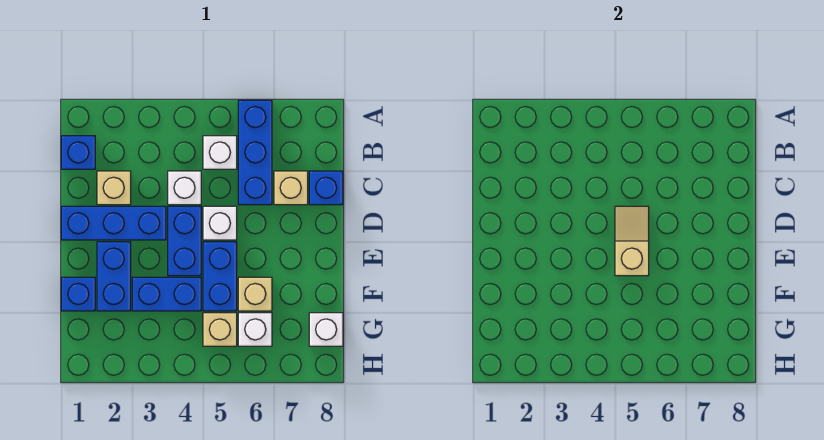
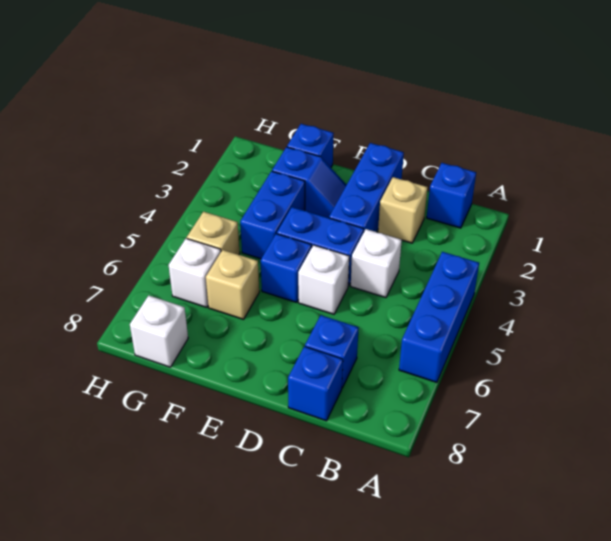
blue 1x3 brick [238,100,272,205] -> blue 1x3 brick turned to [399,252,479,382]
white 1x1 brick [203,136,237,169] -> none
tan 1x1 brick [274,171,308,205] -> blue 1x1 brick [305,315,359,388]
tan 1x2 slope [615,206,649,276] -> none
blue 1x2 brick [97,242,131,311] -> blue 1x2 slope [272,147,346,218]
blue 1x2 brick [203,242,237,311] -> blue 1x1 brick [261,234,312,303]

